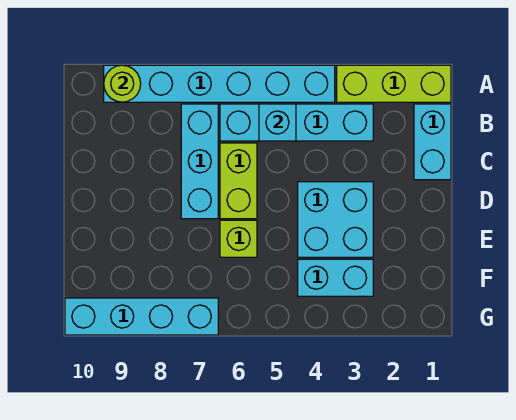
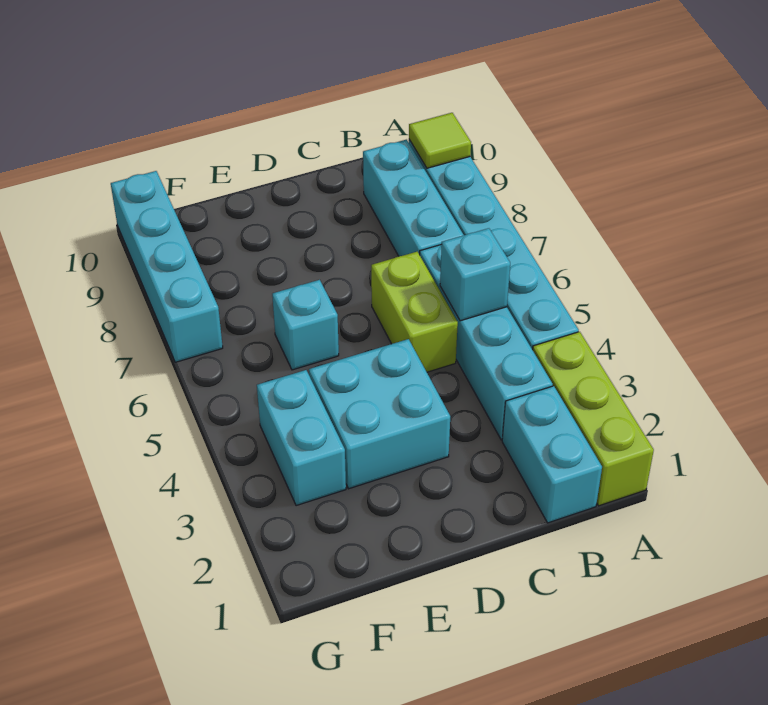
lime 1x1 round brick [104,65,141,102] -> lime 1x1 tile [409,113,471,168]
cyan 1x2 brick [414,104,451,180] -> cyan 1x2 brick turned to [502,386,602,523]
cyan 1x3 brick [181,104,218,219] -> cyan 1x3 brick turned to [363,140,463,256]
lime 1x2 brick [220,143,257,219] -> lime 1x2 brick turned to [371,252,458,372]
lime 1x1 brick [220,220,257,257] -> cyan 1x1 brick [272,280,339,370]

